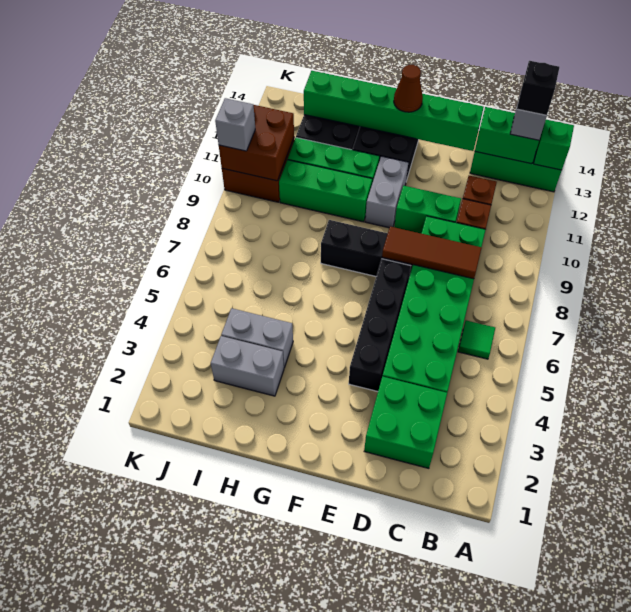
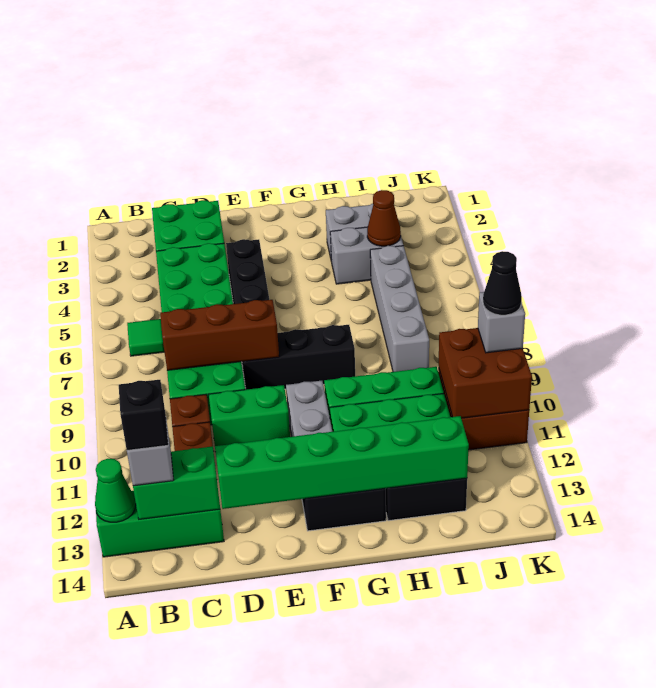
green 1x1 brick [534,120,574,170] -> green 1x1 cone [95,459,136,522]
brown 1x3 tile [382,227,482,279] -> brown 1x3 brick [160,300,279,370]
brown 1x1 cone [394,65,423,112] -> brown 1x1 cone moved to [367,190,401,246]
none -> grey 1x4 brick [370,246,429,372]
none -> black 1x1 cone [483,251,522,315]

